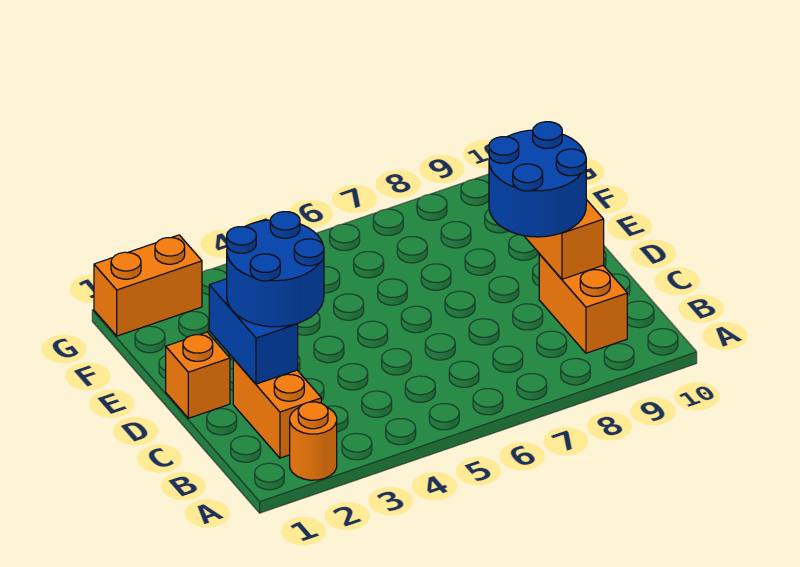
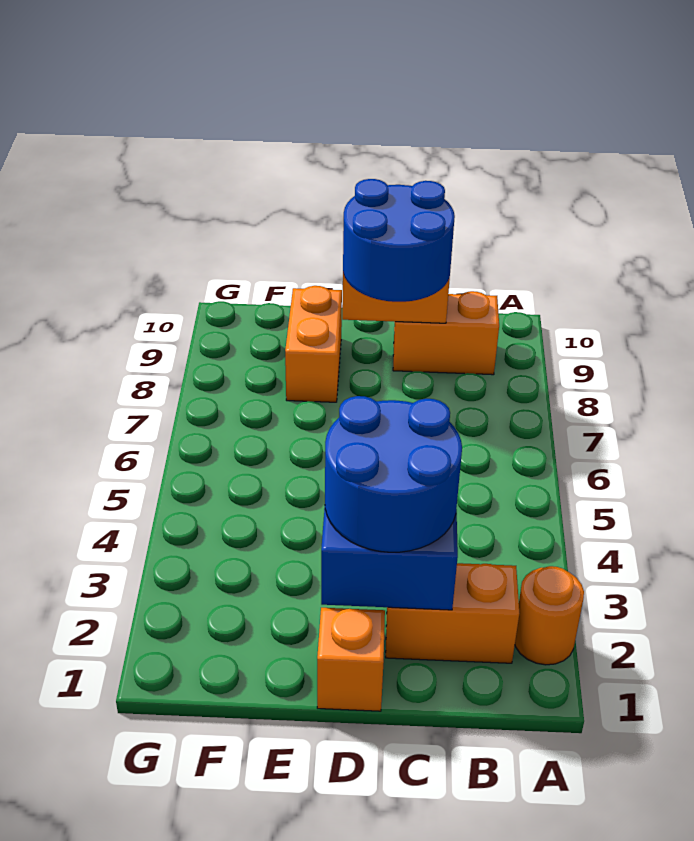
orange 1x2 brick [94,235,202,336] -> orange 1x2 brick moved to [285,286,342,402]

